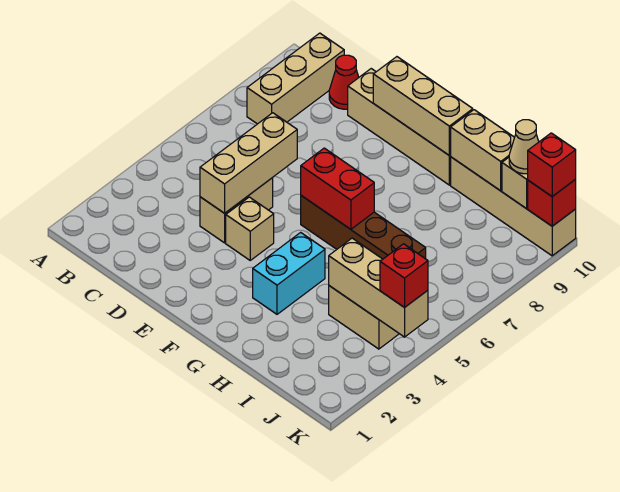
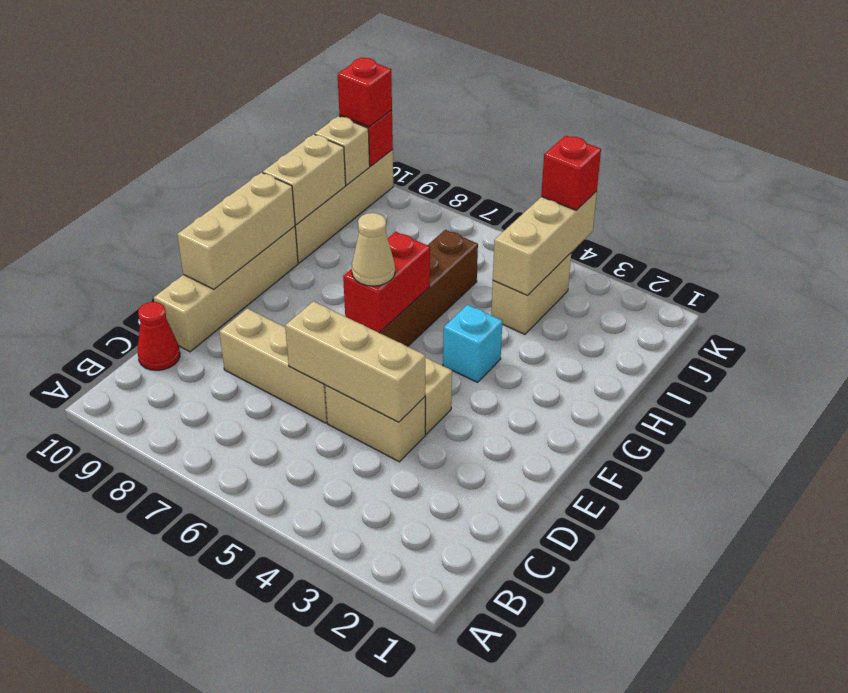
tan 1x3 brick [247,33,344,124] -> tan 1x3 brick moved to [219,308,327,423]
cyan 1x2 brick [253,232,325,314] -> cyan 1x1 brick [443,305,502,382]
tan 1x1 cone [509,120,539,174] -> tan 1x1 cone moved to [352,213,395,286]

